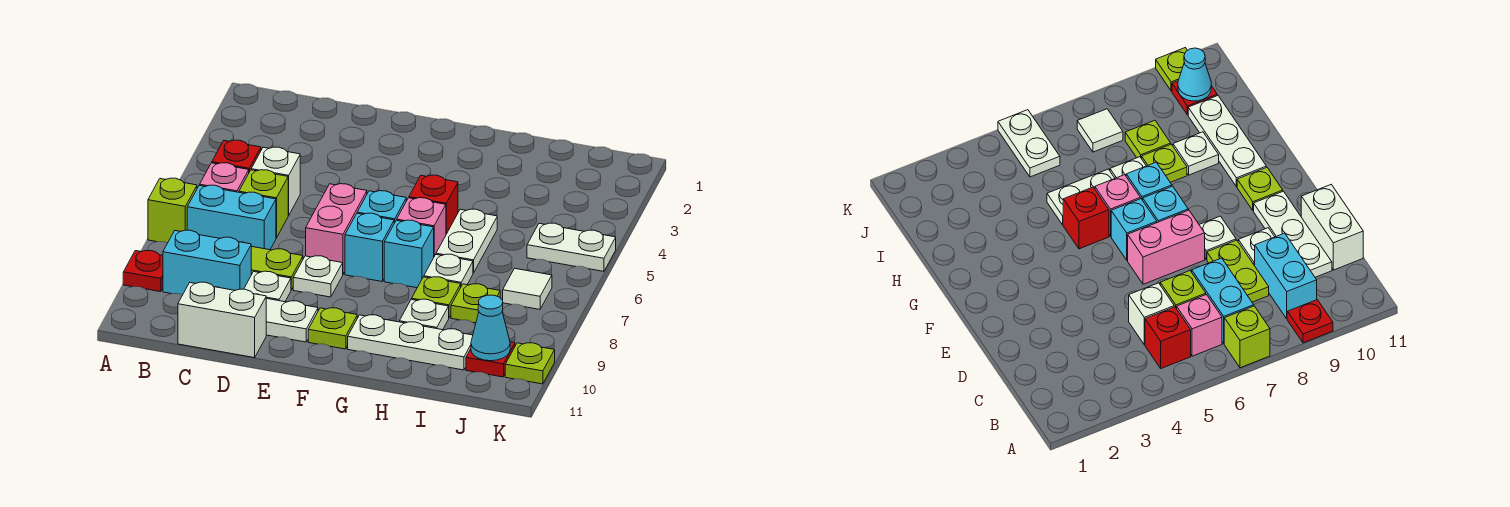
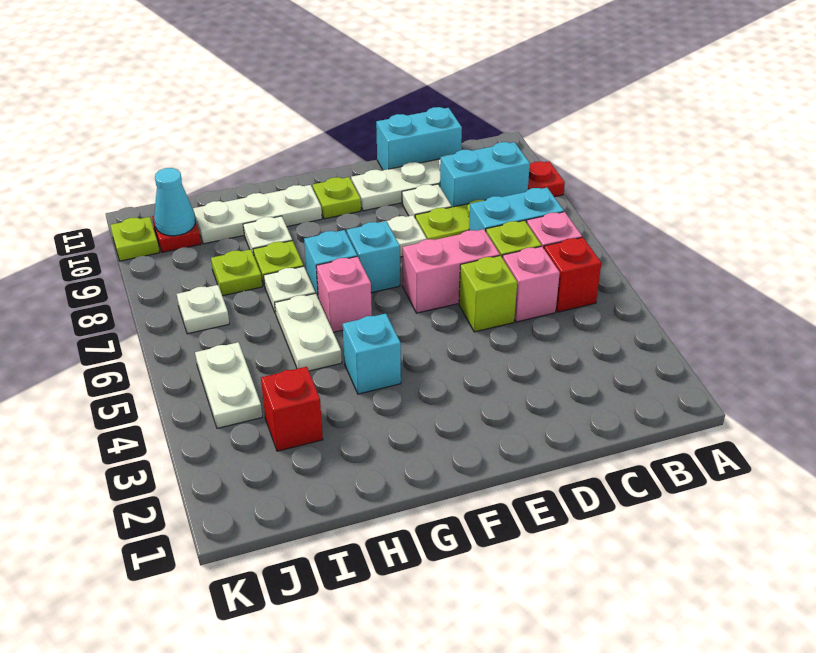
lime 1x1 brick [148,178,197,243] -> lime 1x1 brick moved to [459,256,517,332]
white 1x1 brick [251,147,300,215] -> pink 1x1 brick [503,246,560,322]
white 1x2 brick [178,282,266,358] -> cyan 1x2 brick [376,107,462,170]
pink 1x2 brick [306,184,367,274] -> pink 1x2 brick turned to [402,229,500,313]
cyan 1x1 brick [357,191,406,223] -> cyan 1x1 brick moved to [343,314,401,394]
red 1x1 brick [409,175,458,234] -> red 1x1 brick moved to [261,367,323,451]
white 1x2 plate [527,223,616,271] -> white 1x2 plate turned to [195,342,262,428]
white 1x1 tile [503,268,552,309] -> white 1x1 plate [177,285,229,334]

